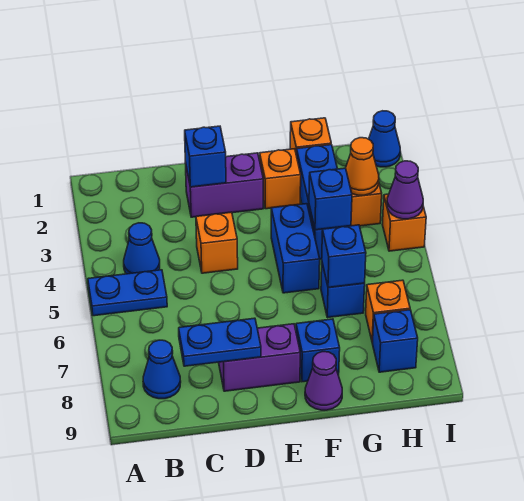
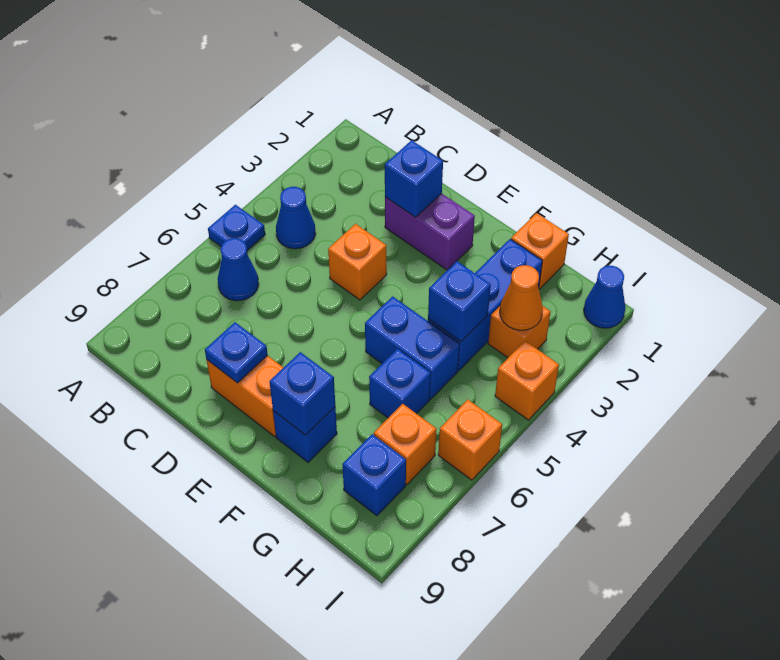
blue 1x2 plate [88,270,167,316] -> blue 1x1 plate [208,205,265,250]
blue 1x1 cone [143,340,181,399] -> blue 1x1 cone moved to [218,238,259,301]
blue 1x2 plate [179,318,261,366] -> blue 1x1 plate [205,322,268,383]
purple 1x2 brick [219,324,300,391] -> orange 1x2 brick [206,355,284,436]
orange 1x1 brick [260,149,301,209] -> orange 1x1 brick moved to [438,400,502,480]
blue 1x2 brick [271,204,320,293] -> blue 1x2 brick turned to [365,296,460,399]
purple 1x1 cone [305,352,342,410] -> none
blue 1x1 brick [322,225,366,288] -> blue 1x1 brick moved to [269,352,335,435]
purple 1x1 cone [387,161,423,219] -> none

